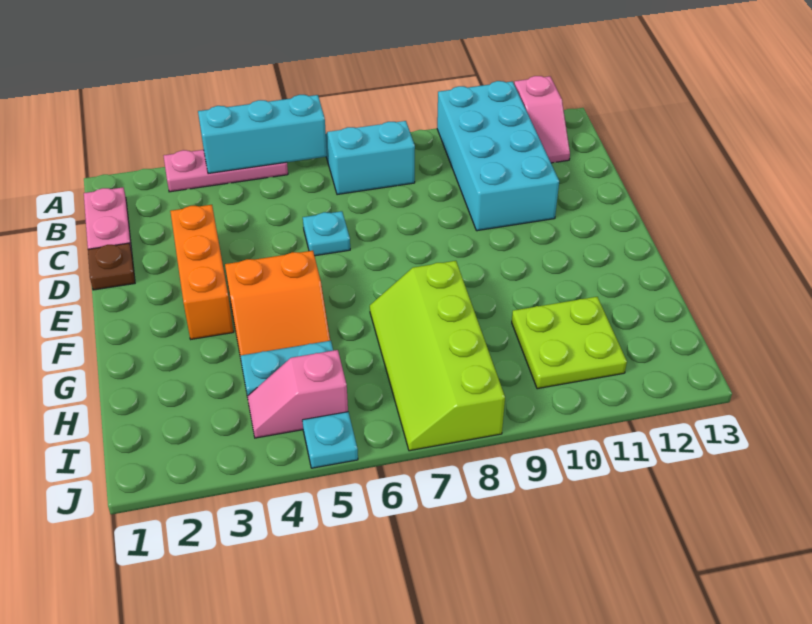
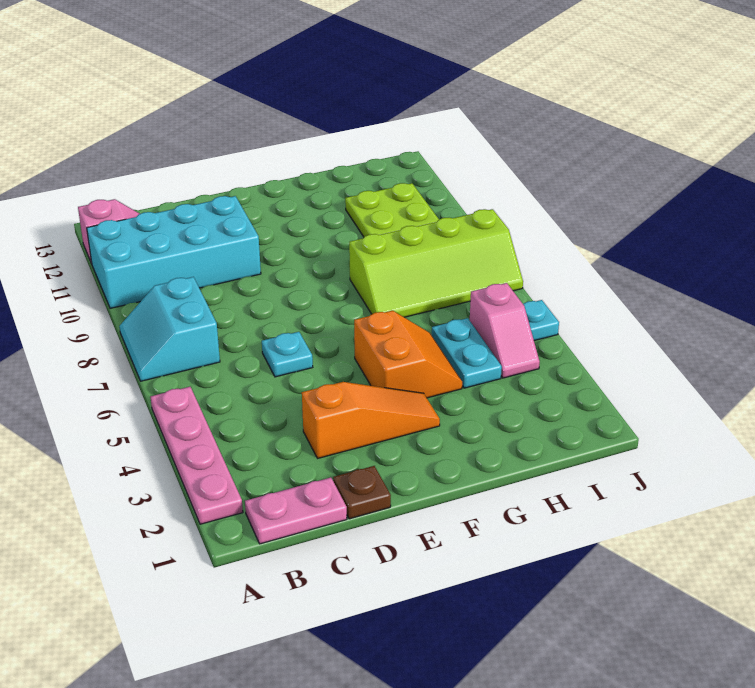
pink 1x3 plate [164,150,288,192] -> pink 1x4 plate [151,387,243,524]
cyan 1x3 brick [198,95,327,174] -> none
orange 1x3 brick [170,205,234,339] -> orange 1x3 slope [302,382,440,458]

